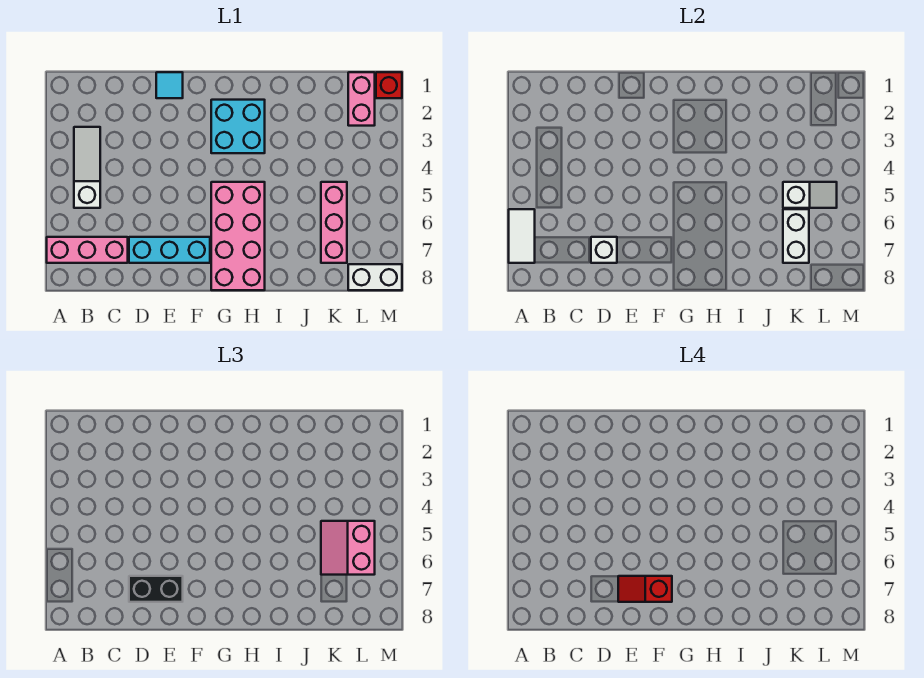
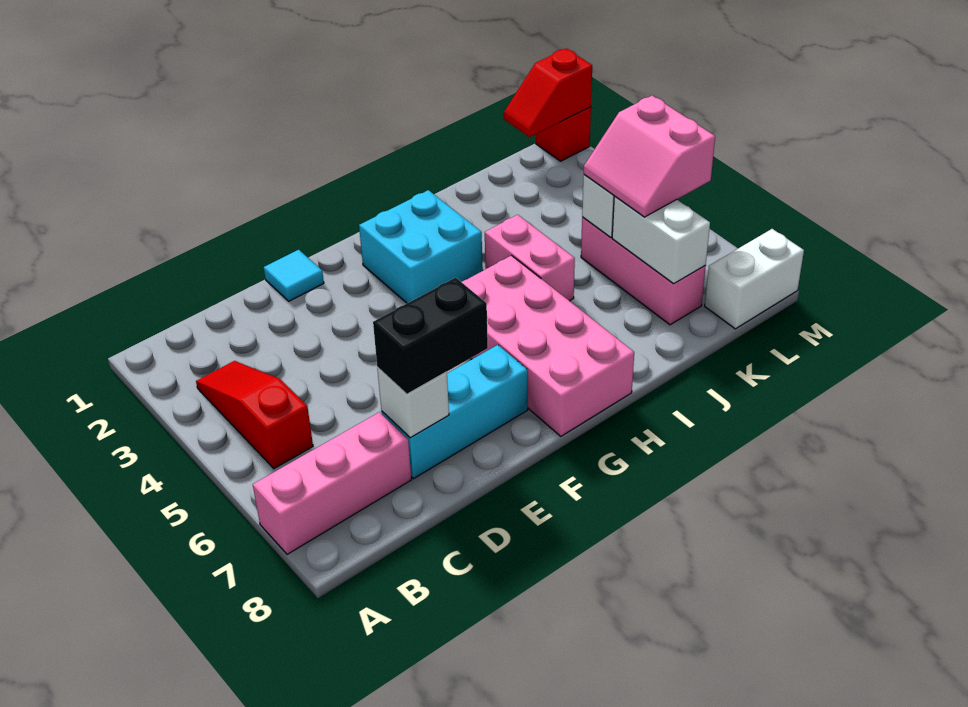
white 1x2 tile [509,209,535,263] -> none
white 1x3 slope [74,127,100,208] -> red 1x3 slope [196,361,313,469]
red 1x2 slope [618,576,672,602] -> red 1x2 slope moved to [504,48,592,137]
pink 1x2 brick [348,72,375,126] -> pink 1x2 brick moved to [485,215,575,301]

